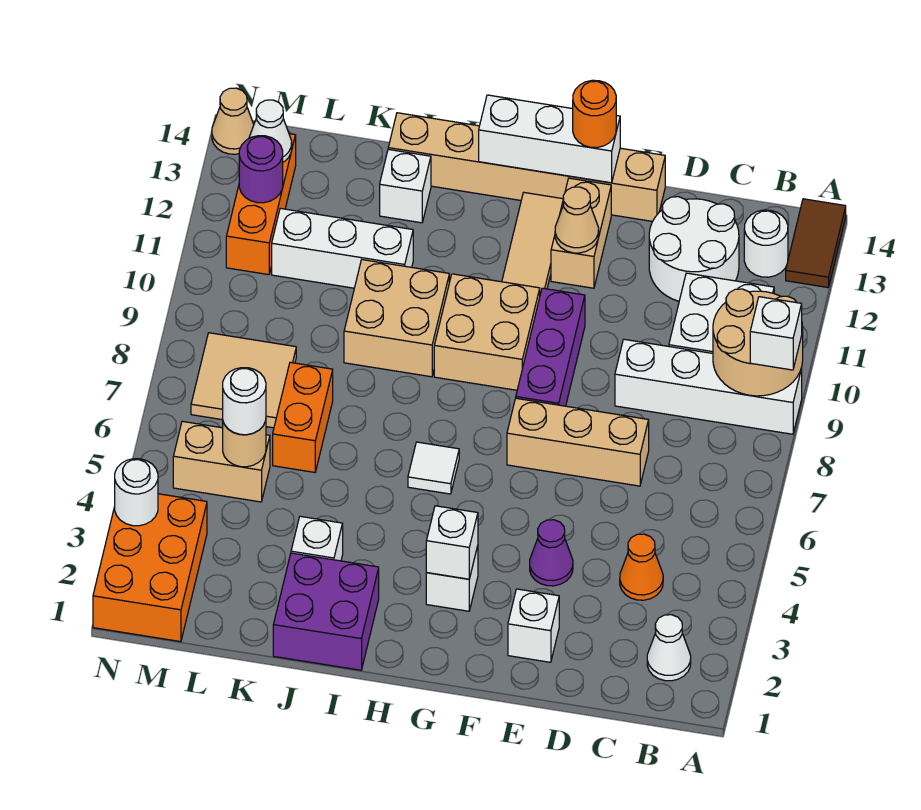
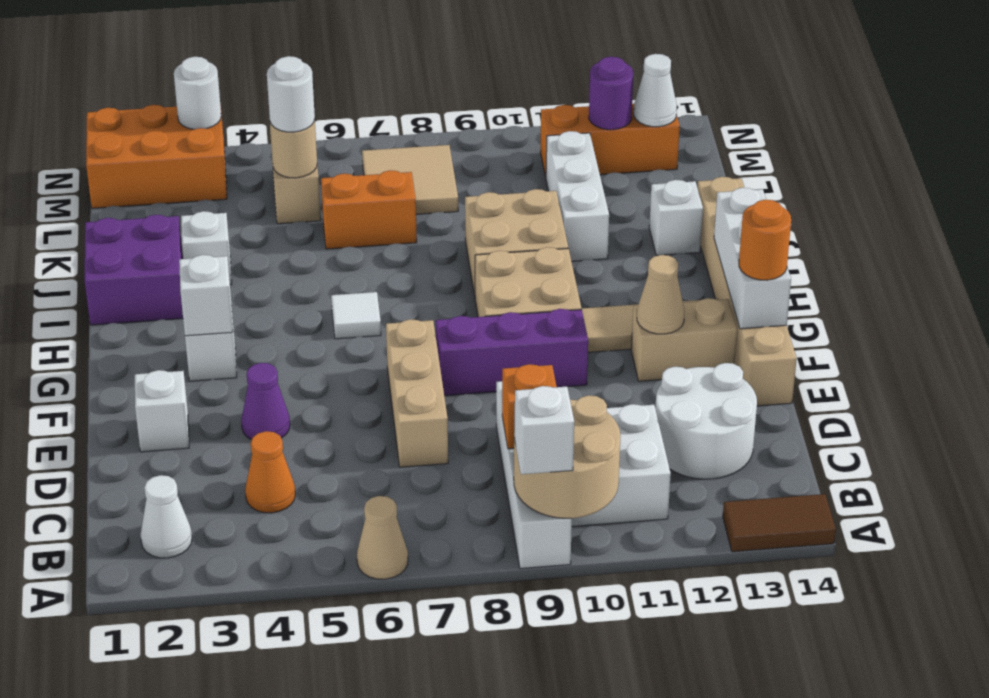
white 1x1 round brick [744,210,788,277] -> none
none -> orange 1x1 brick [502,364,557,449]
tan 1x1 cone [212,88,254,154] -> tan 1x1 cone moved to [357,496,408,579]

